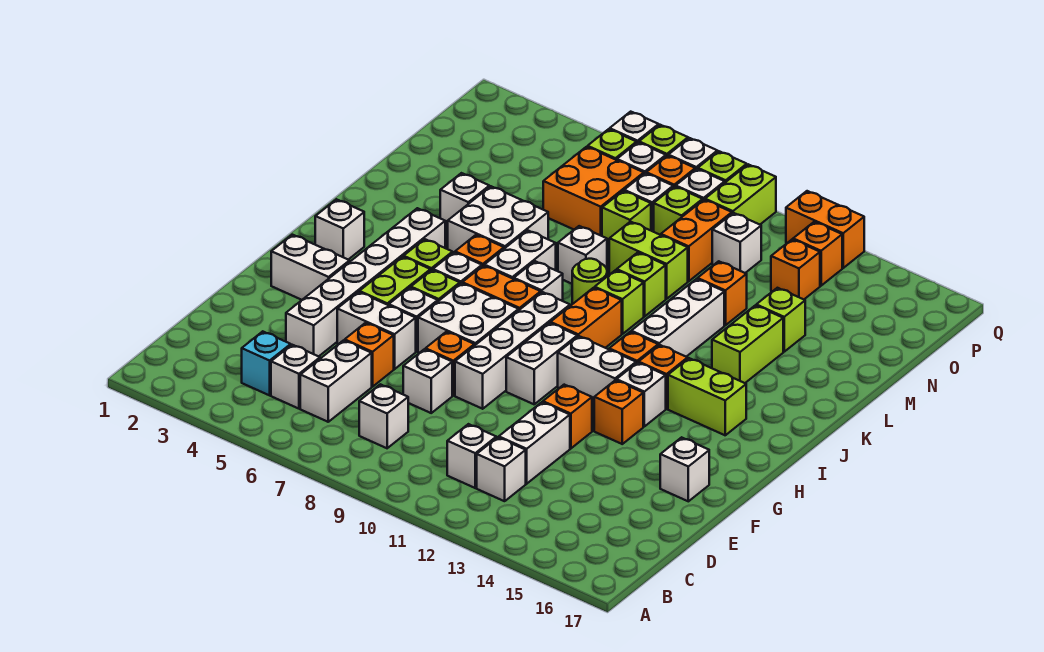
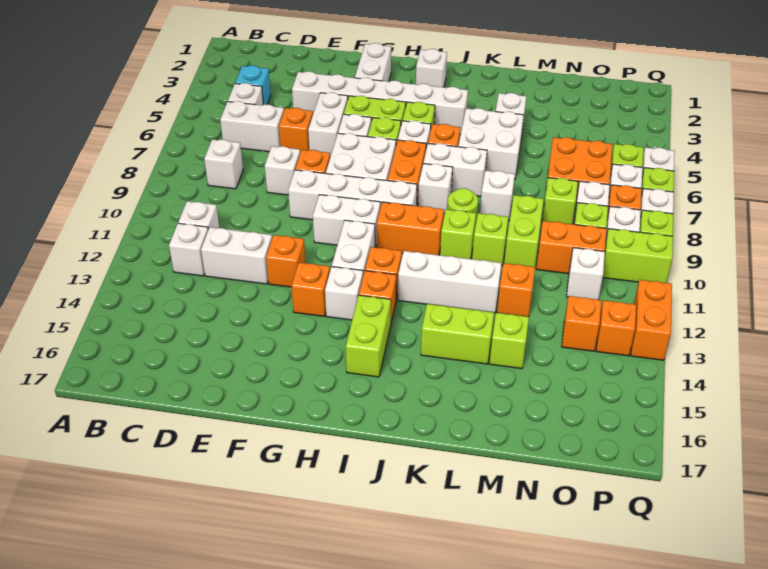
white 1x1 brick [660,437,709,501] -> none

